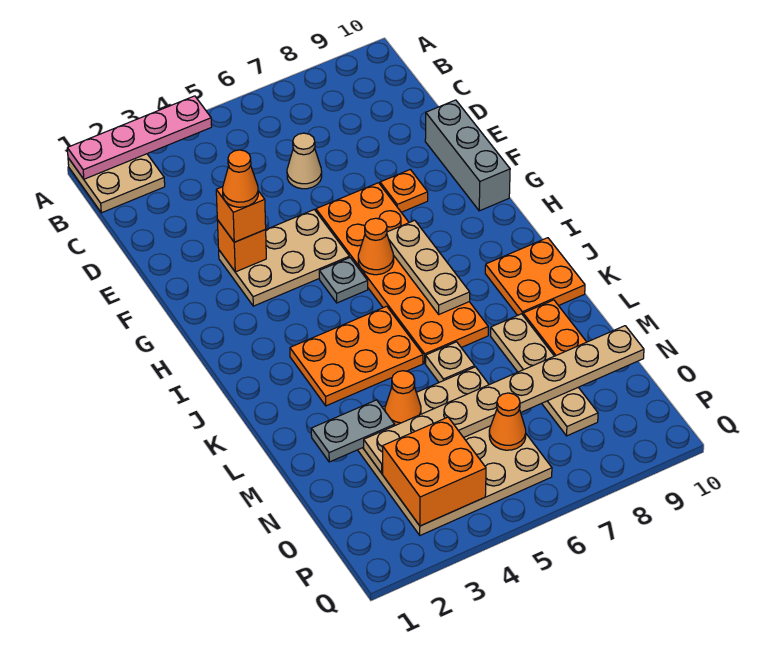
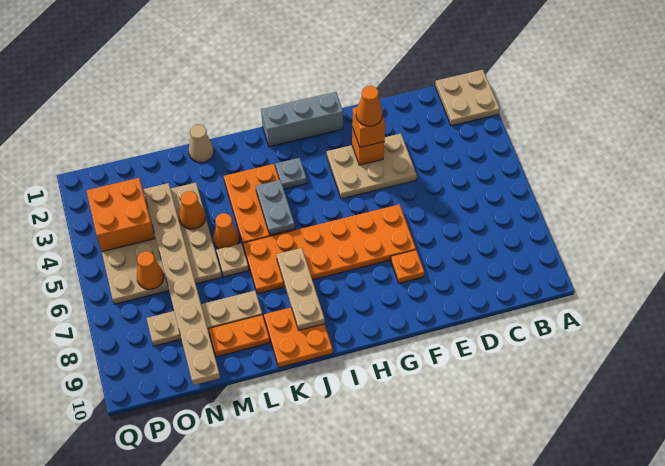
pink 1x4 plate [67,96,212,179] -> none
tan 1x1 cone [287,133,322,189] -> tan 1x1 cone moved to [189,125,214,163]
grey 1x3 brick [425,100,510,211] -> grey 1x3 brick moved to [261,92,343,147]
tan 2x3 plate [219,210,349,306] -> tan 2x3 plate turned to [327,134,417,199]
grey 1x1 plate [319,258,368,303] -> grey 1x1 plate moved to [275,158,307,189]
orange 1x1 cone [358,218,394,275] -> orange 1x1 cone moved to [213,213,239,249]
tan 1x3 plate [387,220,470,314] -> tan 1x3 plate turned to [276,248,325,330]
grey 1x2 plate [311,400,395,462] -> grey 1x2 plate moved to [256,180,295,235]

